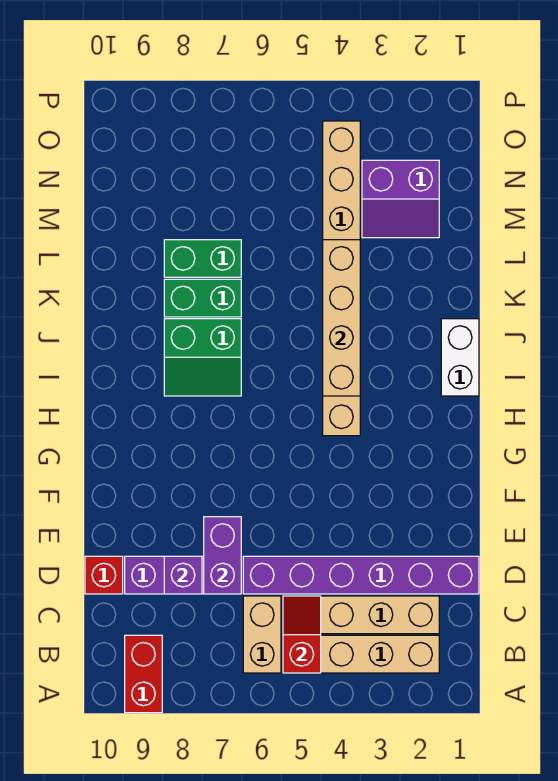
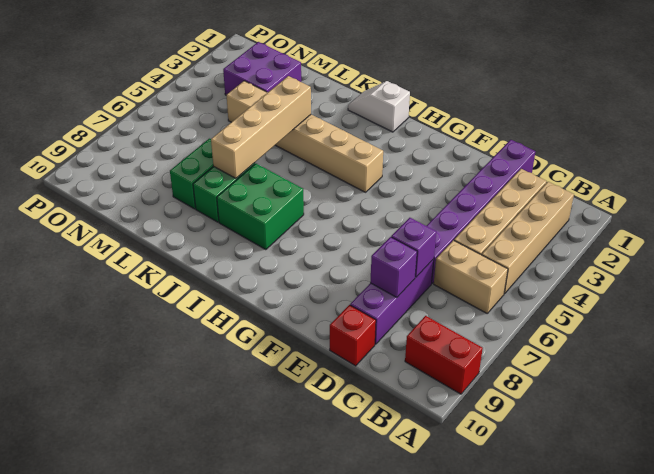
red 1x2 slope [283,596,321,673] -> none
purple 1x2 brick [204,517,241,594] -> purple 1x1 brick [391,218,436,277]
tan 1x8 brick [323,121,360,436] -> tan 1x6 brick [226,81,383,192]
white 1x2 brick [441,319,479,396] -> white 1x2 slope [348,81,410,132]
tan 1x4 brick [323,240,360,396] -> tan 1x4 brick turned to [211,76,311,178]
green 2x2 slope [164,319,241,396] -> green 2x2 brick [217,164,304,250]
purple 2x2 slope [362,160,439,238] -> purple 2x2 brick [223,42,301,95]

